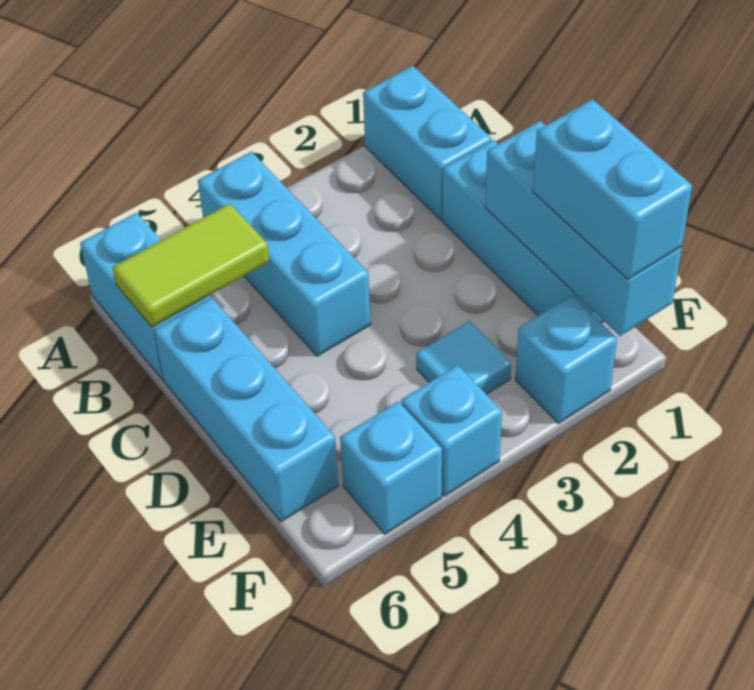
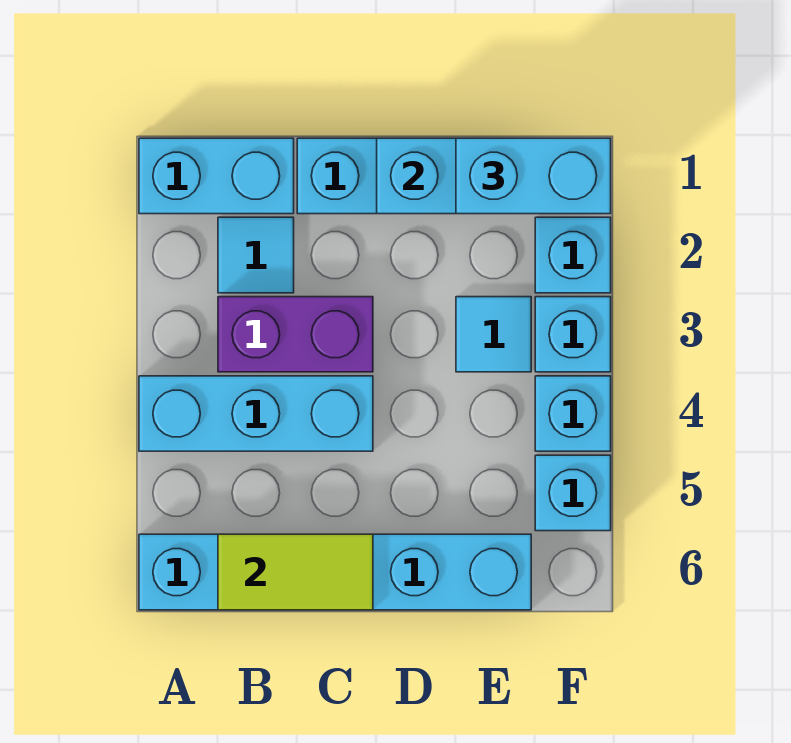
none -> cyan 1x1 tile [218,217,294,293]
none -> purple 1x2 brick [218,297,373,372]
lime 1x2 tile [112,204,269,327] -> lime 1x2 tile turned to [218,534,373,610]
none -> cyan 1x1 brick [535,297,611,372]

